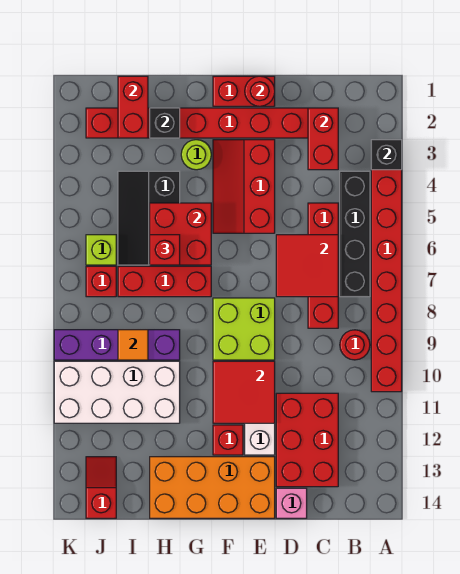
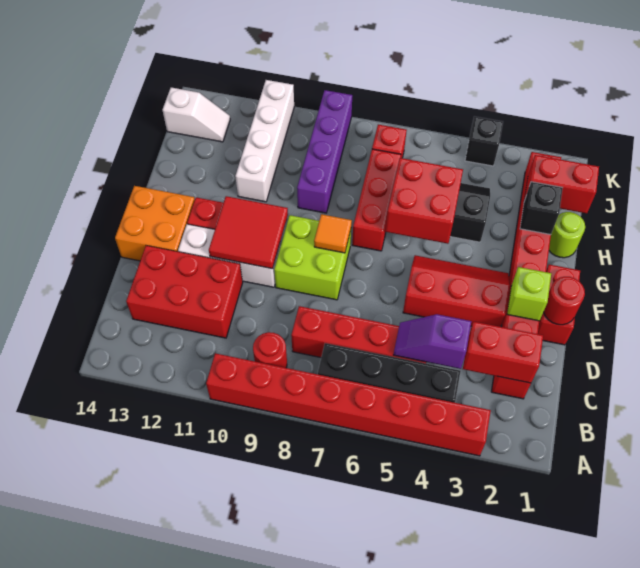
black 1x1 brick [371,140,402,170] -> black 1x1 brick moved to [465,116,503,166]
none -> purple 1x2 slope [394,314,471,369]
red 2x2 tile [276,235,338,297] -> none
pink 1x1 brick [276,488,307,518] -> none
orange 2x4 brick [150,457,275,518] -> orange 2x2 brick [115,186,195,261]
lime 1x1 round brick [181,140,211,170] -> lime 1x1 round brick moved to [549,212,585,258]
red 1x1 brick [150,235,180,265] -> none
white 2x4 brick [54,361,180,423] -> white 1x4 brick [235,80,294,202]
orange 1x1 tile [118,330,148,360] -> orange 1x1 tile moved to [314,214,352,253]
lime 1x1 brick [86,235,116,265] -> lime 1x1 brick moved to [507,267,551,321]
red 1x2 slope [86,457,116,518] -> white 1x2 slope [162,88,230,142]

